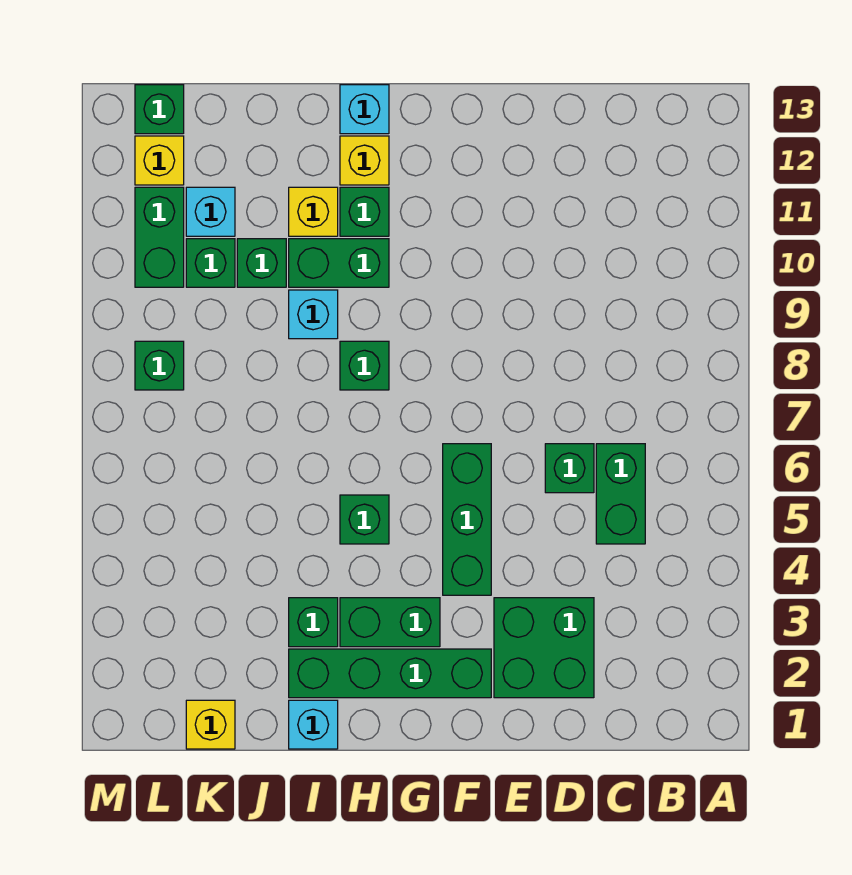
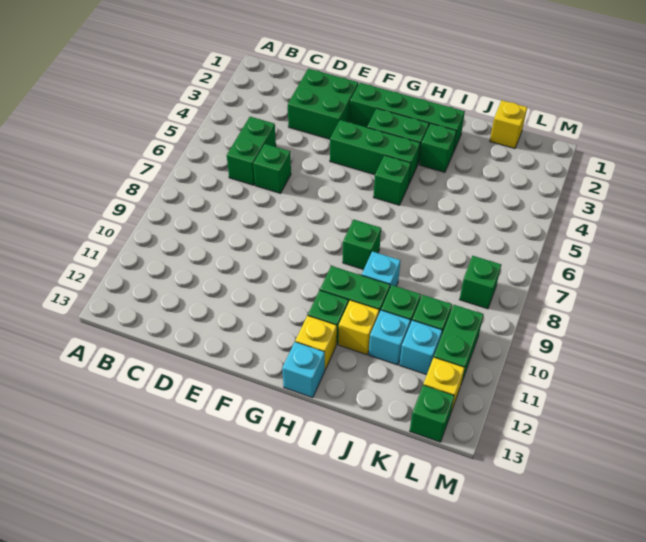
green 1x3 brick [443,444,491,595] -> green 1x3 brick turned to [330,120,420,183]
cyan 1x1 brick [289,700,338,749] -> cyan 1x1 brick moved to [369,310,410,365]

